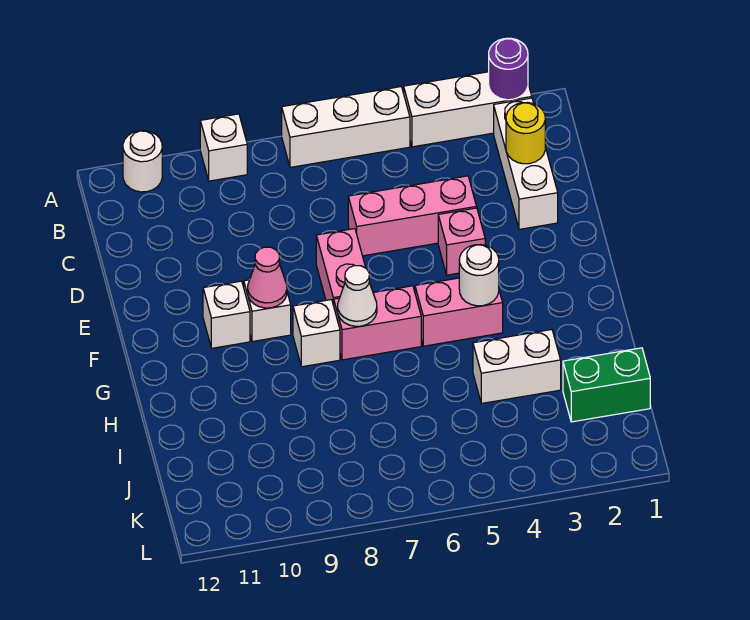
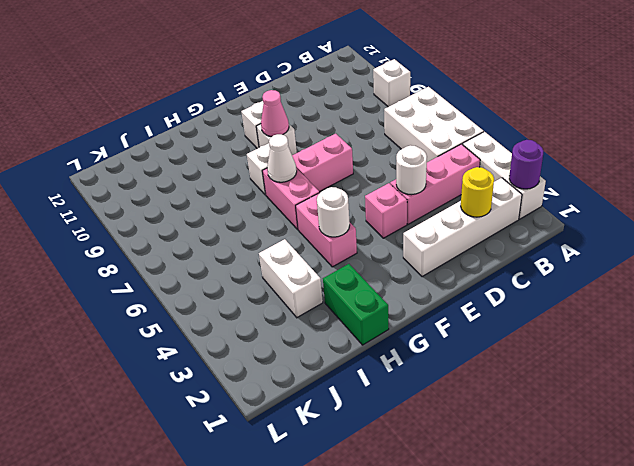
white 1x3 brick [282,87,410,167] -> white 2x3 brick [384,87,484,162]
white 1x1 round brick [123,131,162,192] -> white 1x1 round brick moved to [396,145,427,195]
white 1x3 brick [494,98,558,229] -> white 1x4 brick [403,178,522,277]
pink 1x3 brick [348,176,477,256] -> pink 1x3 brick turned to [390,144,480,224]
green 1x2 brick [563,348,650,422] -> green 1x2 brick moved to [323,264,389,345]

